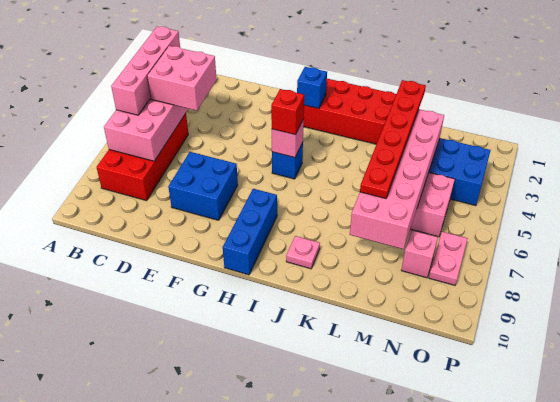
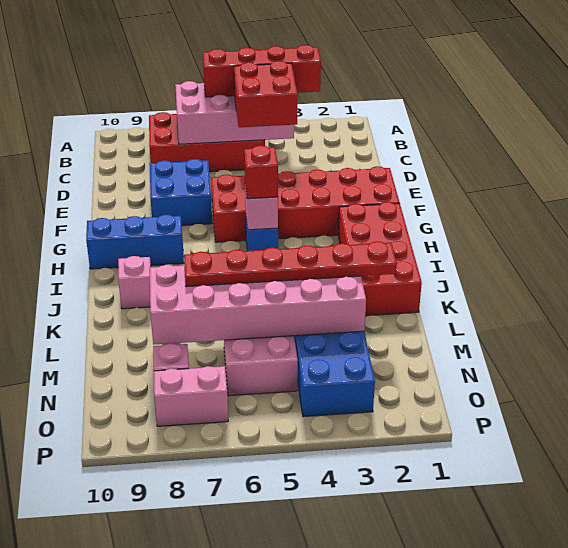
pink 1x4 brick [111,26,180,115] -> red 1x4 brick [203,45,321,97]
pink 2x2 brick [147,46,217,111] -> red 2x2 brick [234,61,298,127]
none -> red 2x6 brick [211,166,400,242]
blue 1x1 brick [297,67,327,109] -> none
pink 1x1 plate [286,236,320,269] -> pink 1x1 brick [118,256,151,309]
pink 1x2 plate [429,232,468,285] -> pink 1x2 brick [154,366,228,426]

